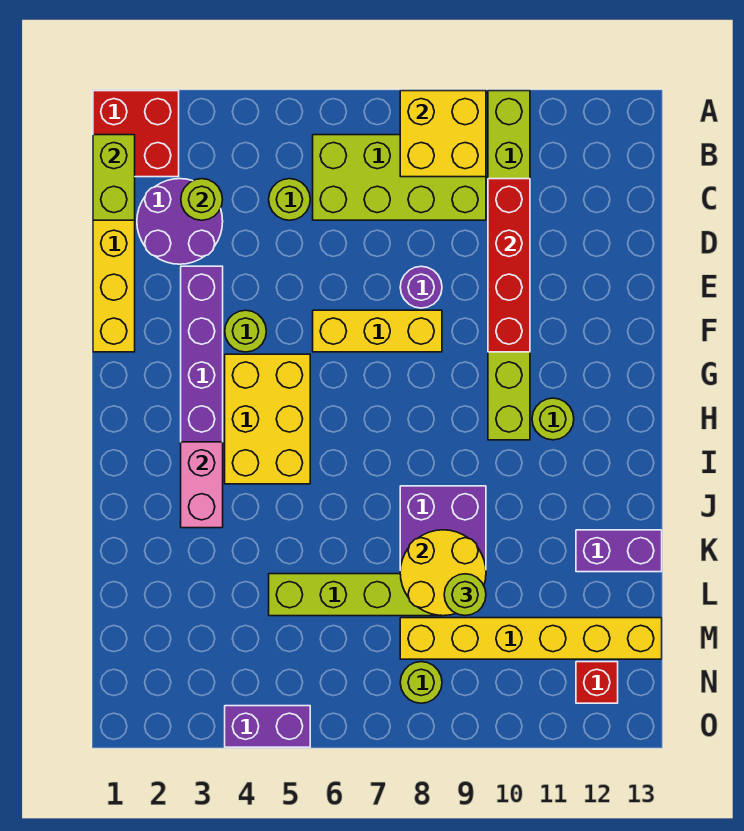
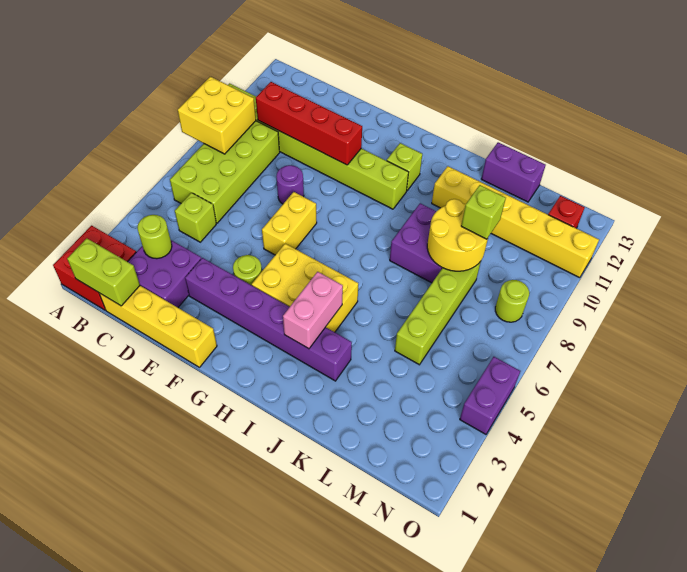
purple 2x2 round brick [137,179,223,264] -> purple 2x2 brick [128,240,201,307]
lime 1x1 round brick [269,179,310,220] -> lime 1x1 brick [175,193,216,242]
yellow 1x3 brick [313,310,442,352] -> yellow 1x2 brick [262,192,317,255]
lime 1x1 round brick [532,398,574,440] -> lime 1x1 brick [387,143,422,191]
pink 1x2 brick [181,442,223,528] -> pink 1x2 brick turned to [283,272,343,349]
purple 1x2 brick [576,530,662,572] -> purple 1x2 brick turned to [481,142,545,202]
lime 1x1 round brick [444,574,486,616] -> lime 1x1 brick [461,185,506,239]
yellow 1x6 brick [400,618,662,659] -> yellow 1x6 brick turned to [432,166,599,278]

